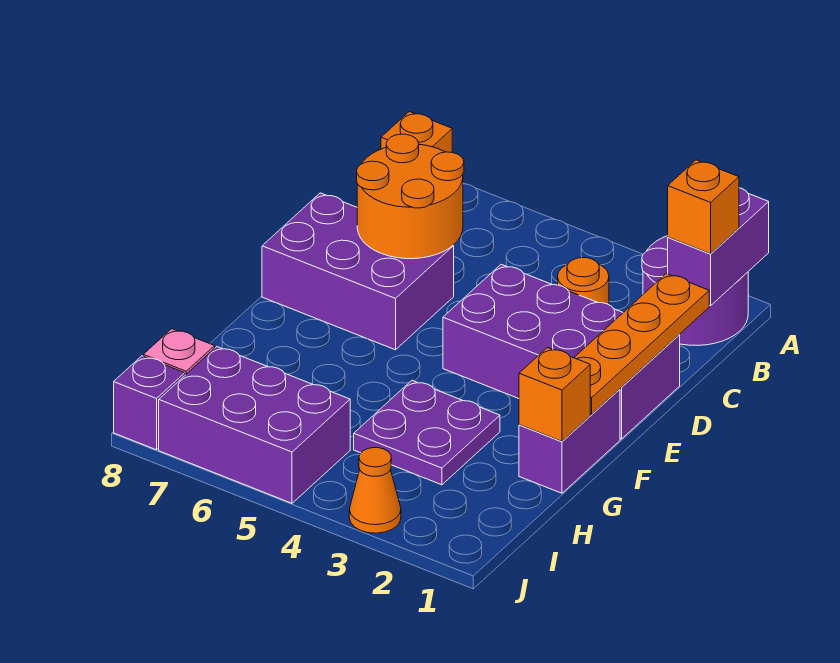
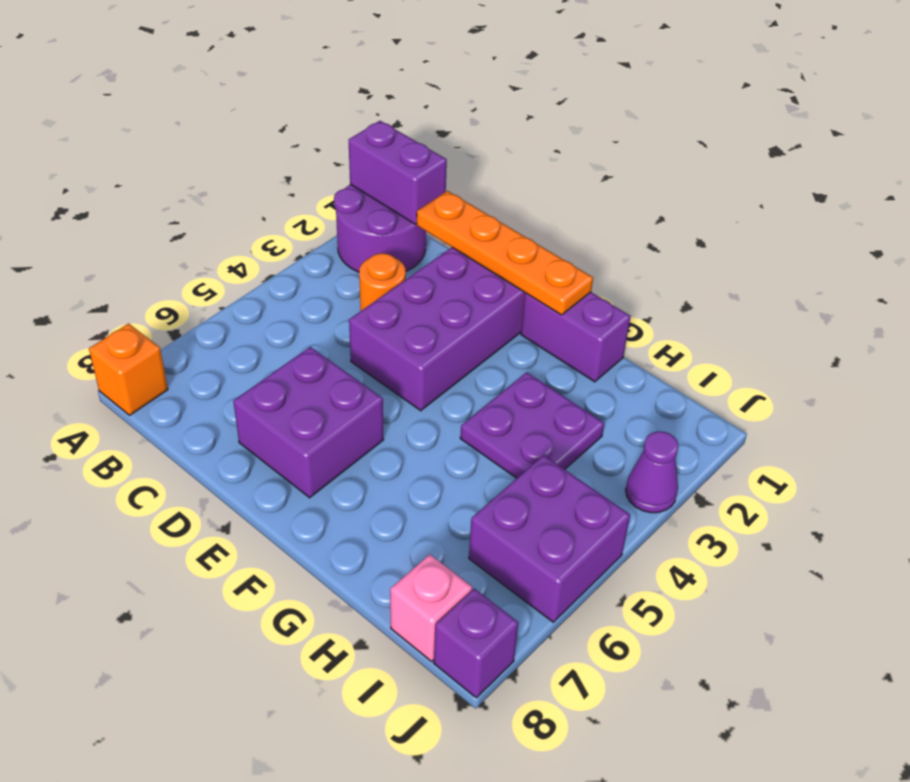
orange 1x1 brick [668,160,739,254] -> none
orange 2x2 round brick [357,134,464,259] -> none
purple 2x3 brick [262,193,454,350] -> purple 2x2 brick [233,347,384,498]
orange 1x1 brick [519,348,590,441] -> none
purple 2x3 brick [159,347,350,503] -> purple 2x2 brick [469,455,630,622]
orange 1x1 cone [349,448,401,533] -> purple 1x1 cone [626,431,678,513]

